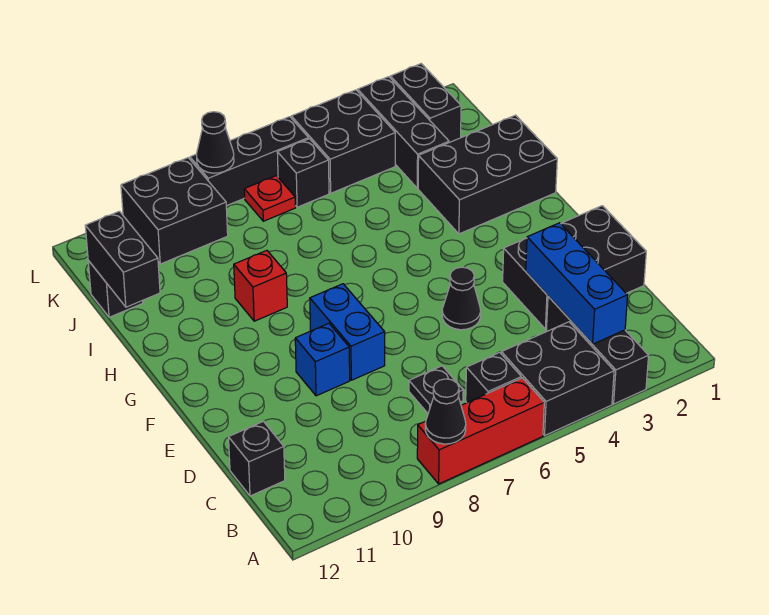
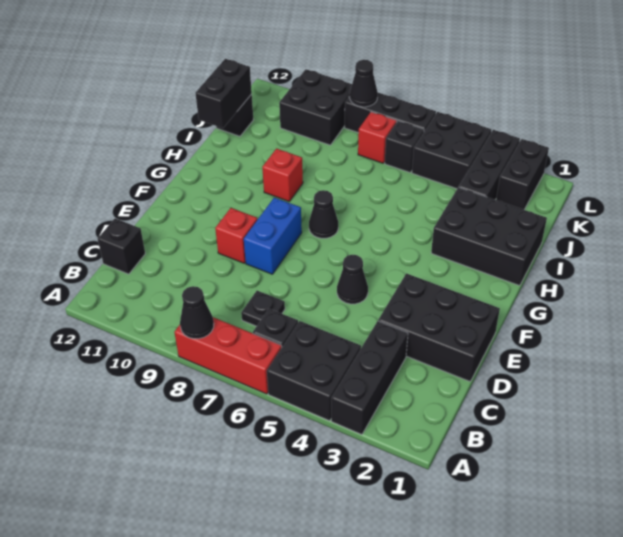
blue 1x3 brick [526,223,628,344] -> none
blue 1x1 brick [295,323,350,396] -> red 1x1 brick [215,208,257,263]
none -> black 1x1 cone [309,190,338,238]
red 1x1 plate [244,176,296,221] -> red 1x1 brick [358,112,397,163]

